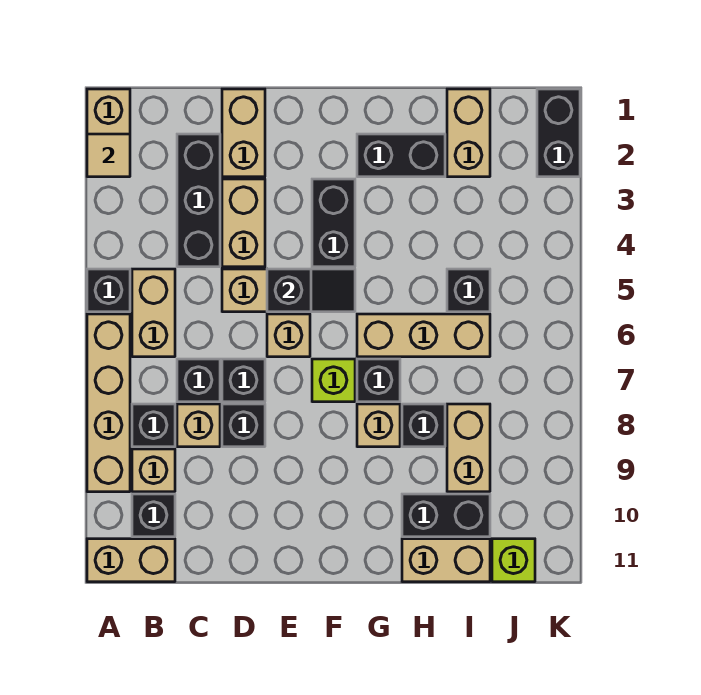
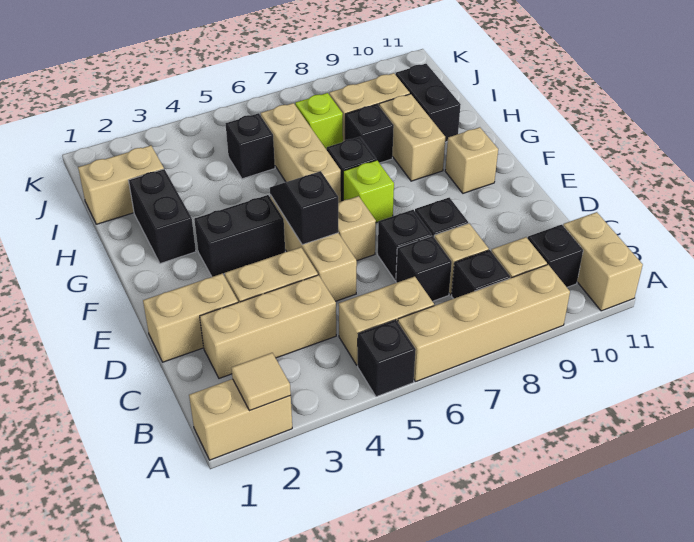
black 1x3 brick [177,134,220,267] -> tan 1x3 brick [200,275,336,378]
tan 1x1 brick [357,404,400,447] -> tan 1x1 brick moved to [445,127,498,193]
tan 1x2 brick [402,539,490,582] -> tan 1x2 brick moved to [379,94,445,181]
lime 1x1 brick [492,539,535,582] -> lime 1x1 brick moved to [295,93,343,150]
black 1x2 brick [537,89,580,177] -> none

